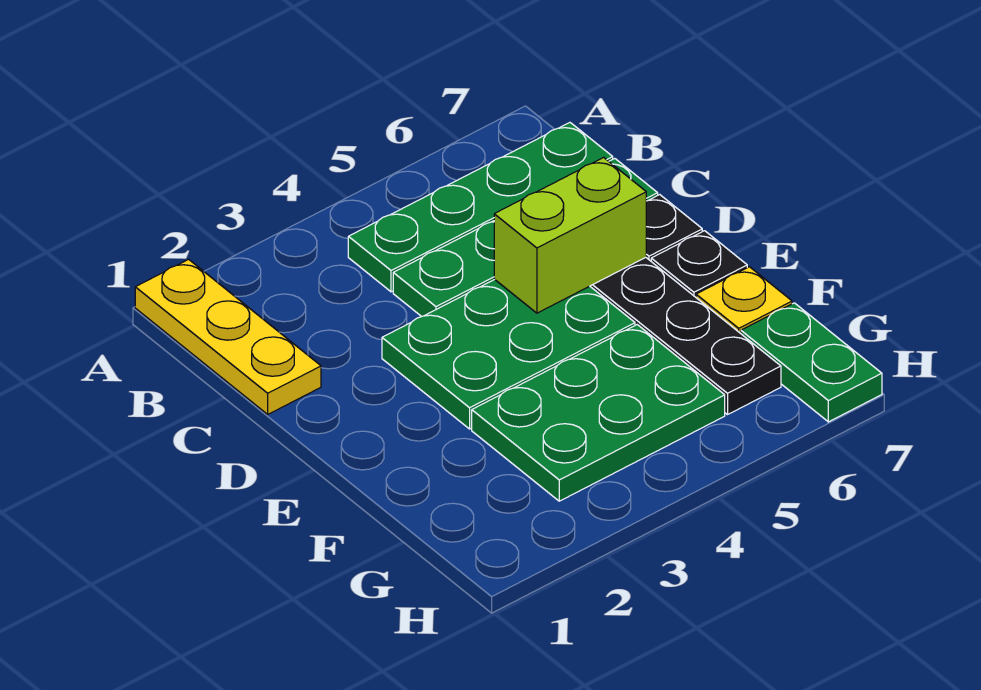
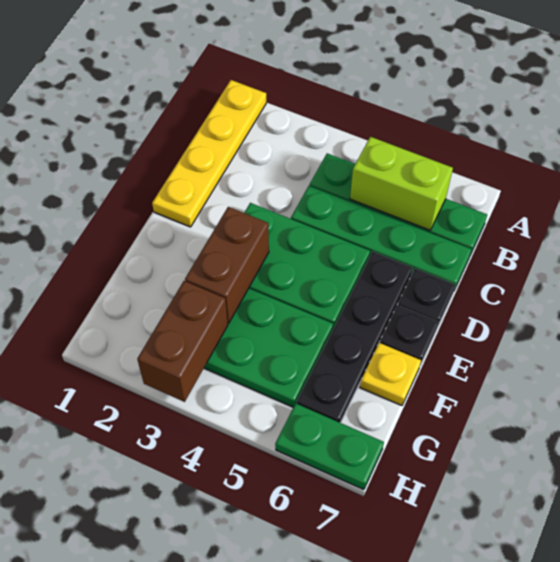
yellow 1x3 plate [135,259,321,414] -> yellow 1x4 plate [152,80,266,227]
lime 1x2 brick [494,157,646,313] -> lime 1x2 brick moved to [350,137,453,230]
none -> brown 1x2 brick [185,207,269,323]
none -> brown 1x2 brick [137,281,228,402]
green 1x2 plate [741,303,882,422] -> green 1x2 plate turned to [275,403,384,490]

